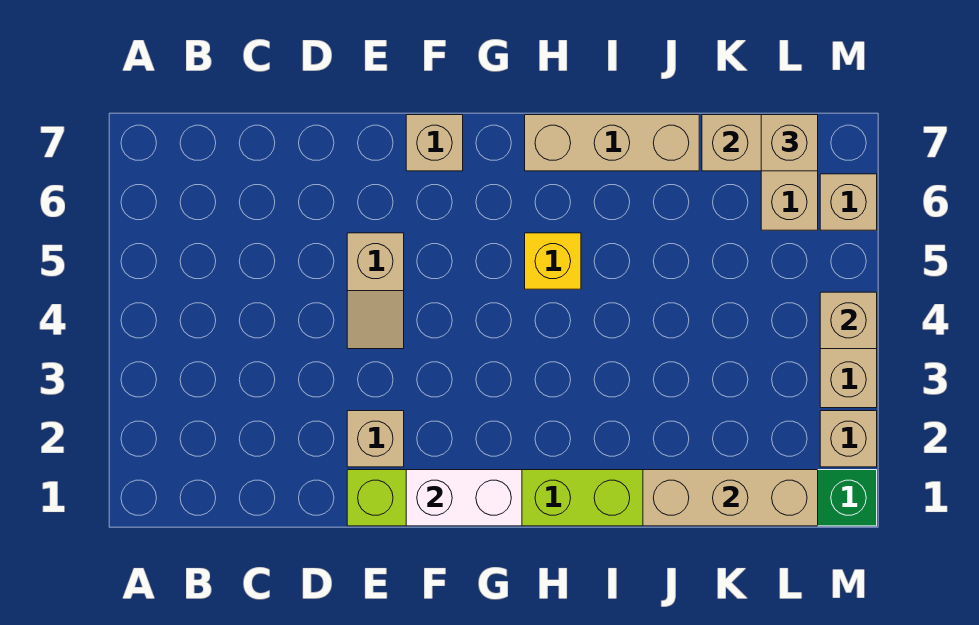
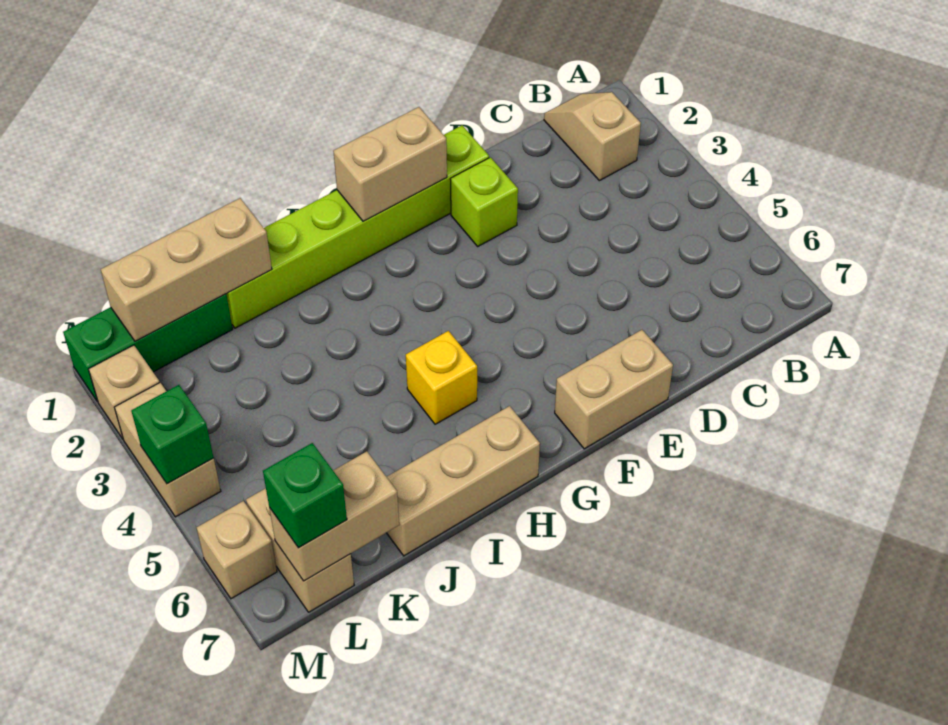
tan 1x1 brick [347,411,404,467] -> lime 1x1 brick [450,157,518,246]
tan 1x2 slope [347,233,404,349] -> tan 1x2 slope moved to [544,92,641,181]
white 1x2 brick [406,470,522,526] -> tan 1x2 brick [333,107,447,221]
tan 1x1 brick [406,115,463,171] -> tan 1x2 brick [555,330,673,449]
tan 1x1 brick [761,115,818,171] -> green 1x1 brick [263,443,347,548]
tan 1x1 brick [820,292,877,349] -> green 1x1 brick [131,385,214,484]

